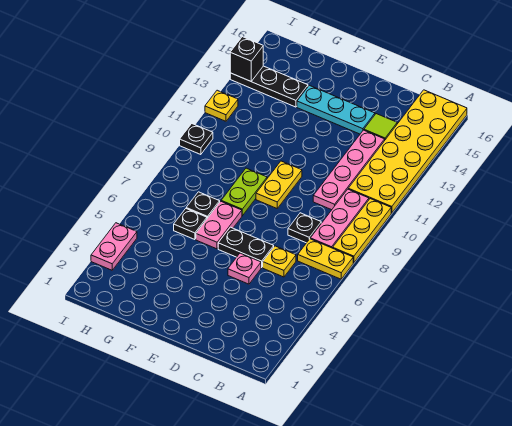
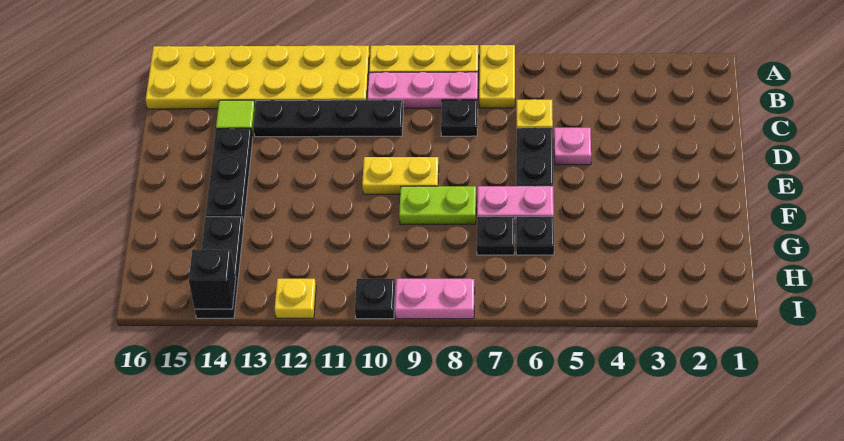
pink 1x4 plate [313,130,385,210] -> black 1x4 plate [253,100,403,137]
cyan 1x3 plate [297,85,375,134] -> black 1x3 plate [206,128,253,224]
pink 1x2 plate [91,223,137,270] -> pink 1x2 plate moved to [395,279,475,319]

